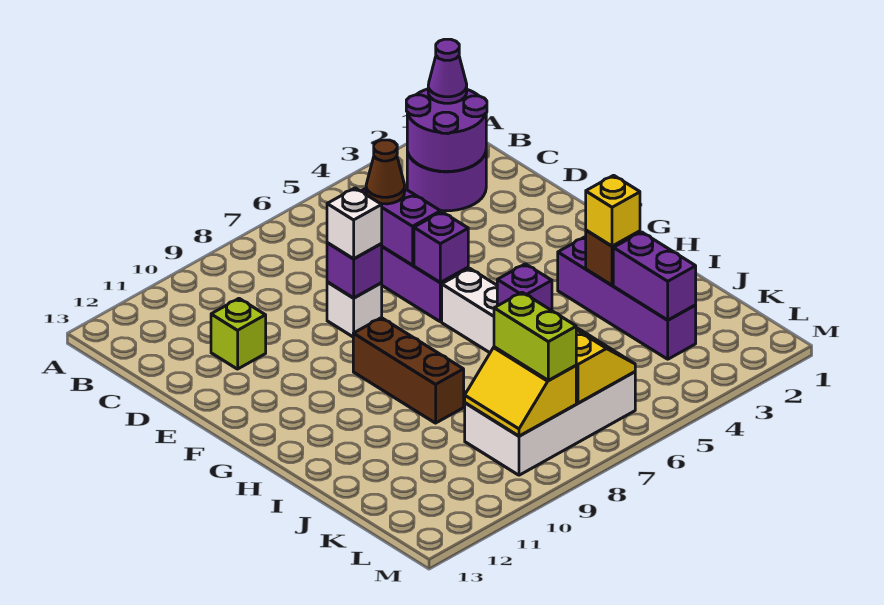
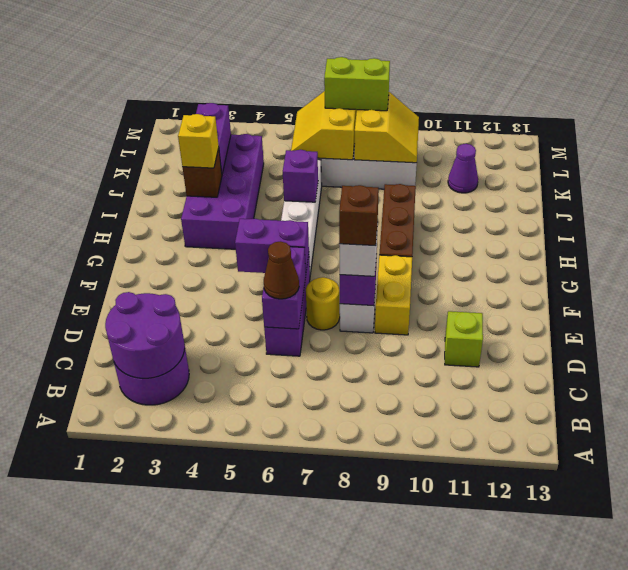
purple 1x1 cone [428,39,467,103] -> purple 1x1 cone moved to [448,144,478,193]
none -> yellow 1x1 round brick [306,277,340,330]
none -> brown 1x1 brick [339,185,379,246]
none -> yellow 1x2 brick [375,255,412,335]
purple 1x1 brick [414,212,468,283] -> purple 1x2 brick [235,219,309,273]
purple 1x4 brick [558,237,696,359] -> purple 2x4 brick [181,134,264,249]
lime 1x2 brick [494,292,576,380] -> lime 1x2 brick turned to [324,57,390,111]

